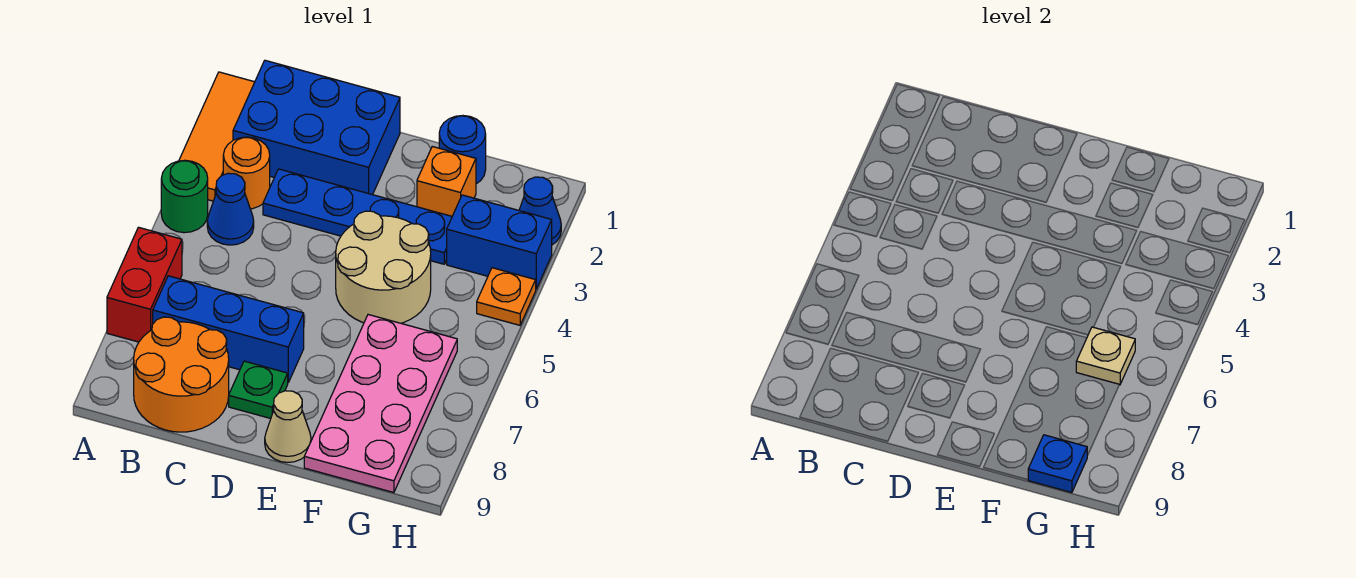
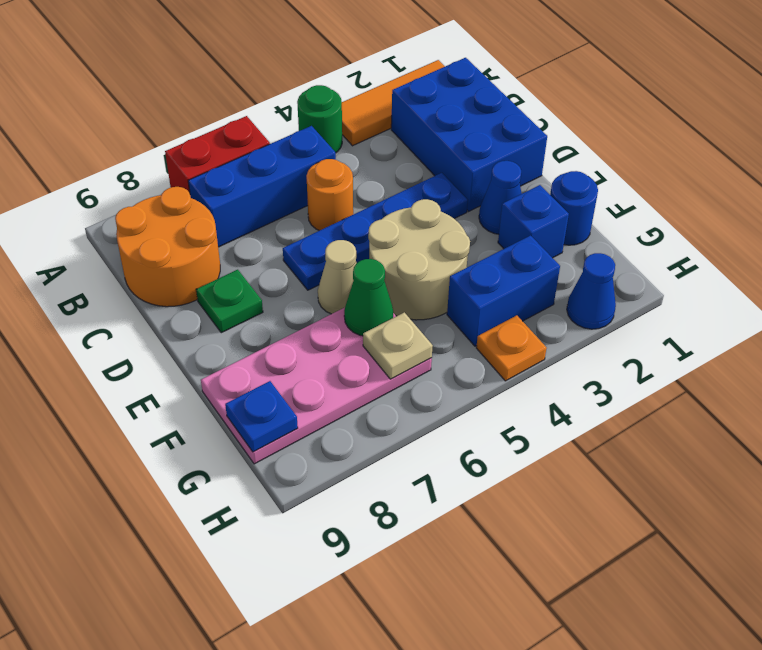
orange 1x1 round brick [223,137,270,209] -> orange 1x1 round brick moved to [307,159,353,231]
blue 1x1 cone [207,173,254,245] -> blue 1x1 cone moved to [479,161,522,234]
blue 1x3 brick [153,276,304,382] -> blue 1x3 brick turned to [188,126,336,247]
blue 1x4 plate [263,169,452,264] -> blue 1x4 plate turned to [283,173,468,290]
tan 1x1 cone [265,391,311,462] -> tan 1x1 cone moved to [318,240,356,314]
orange 1x1 brick [417,147,476,216] -> blue 1x1 brick [498,185,569,258]
none -> green 1x1 cone [344,259,393,336]
blue 1x2 brick [447,195,552,289] -> blue 1x2 brick turned to [447,235,560,346]

